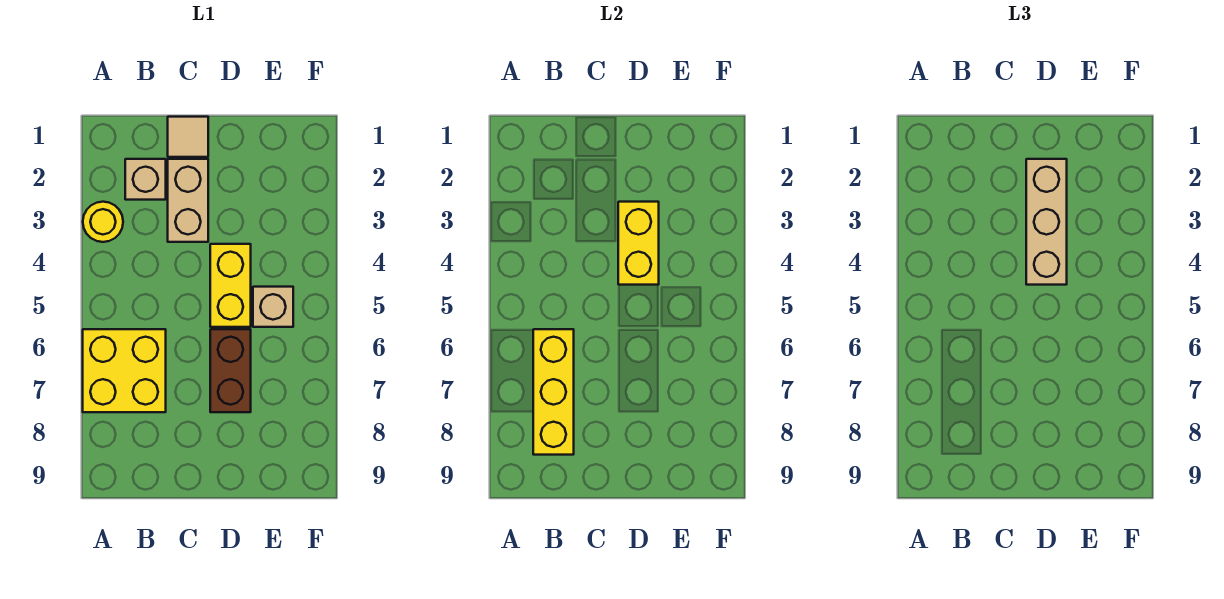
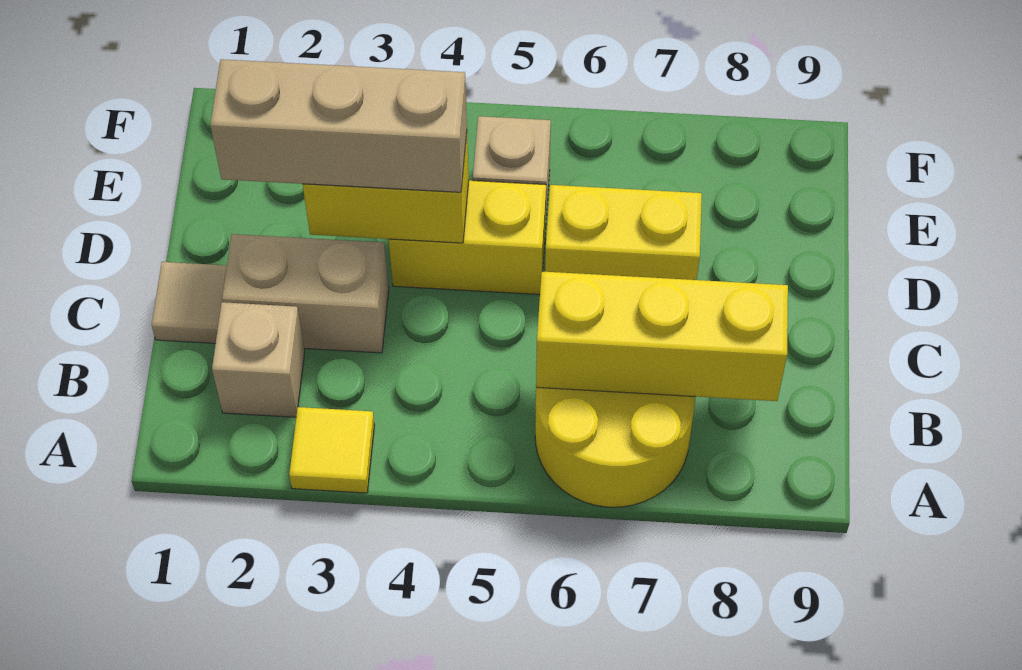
yellow 1x1 round brick [83,202,123,242] -> yellow 1x1 tile [289,407,375,493]
yellow 2x2 brick [83,329,166,412] -> yellow 2x2 round brick [535,387,695,507]
brown 1x2 brick [210,329,251,412] -> yellow 1x2 brick [545,185,702,280]

